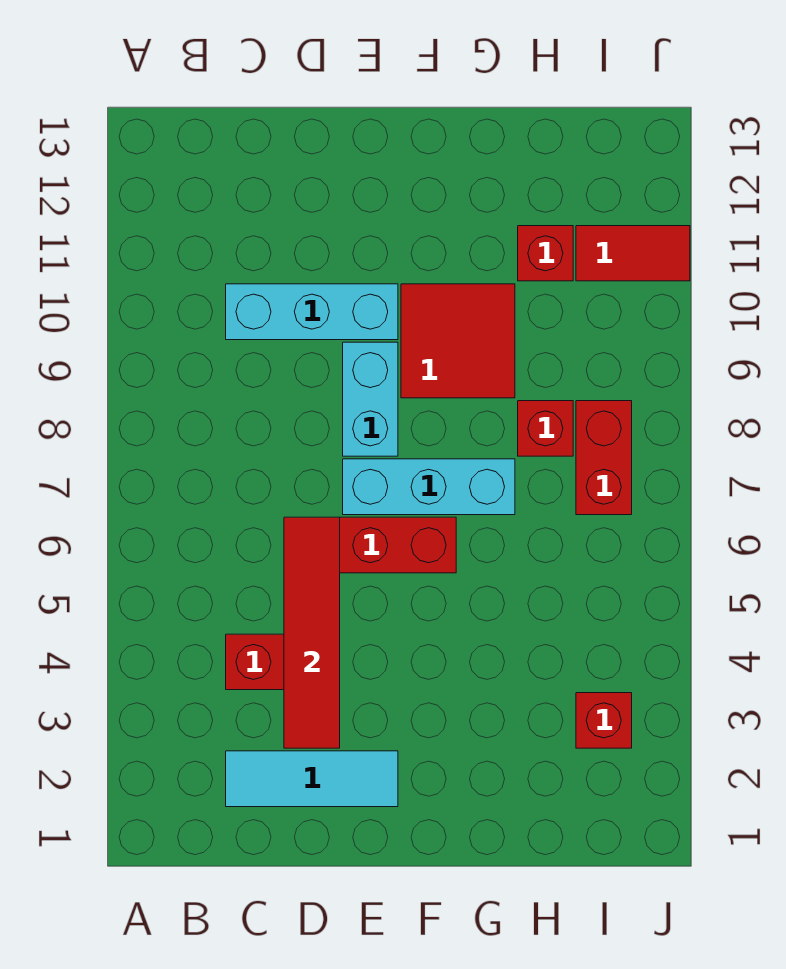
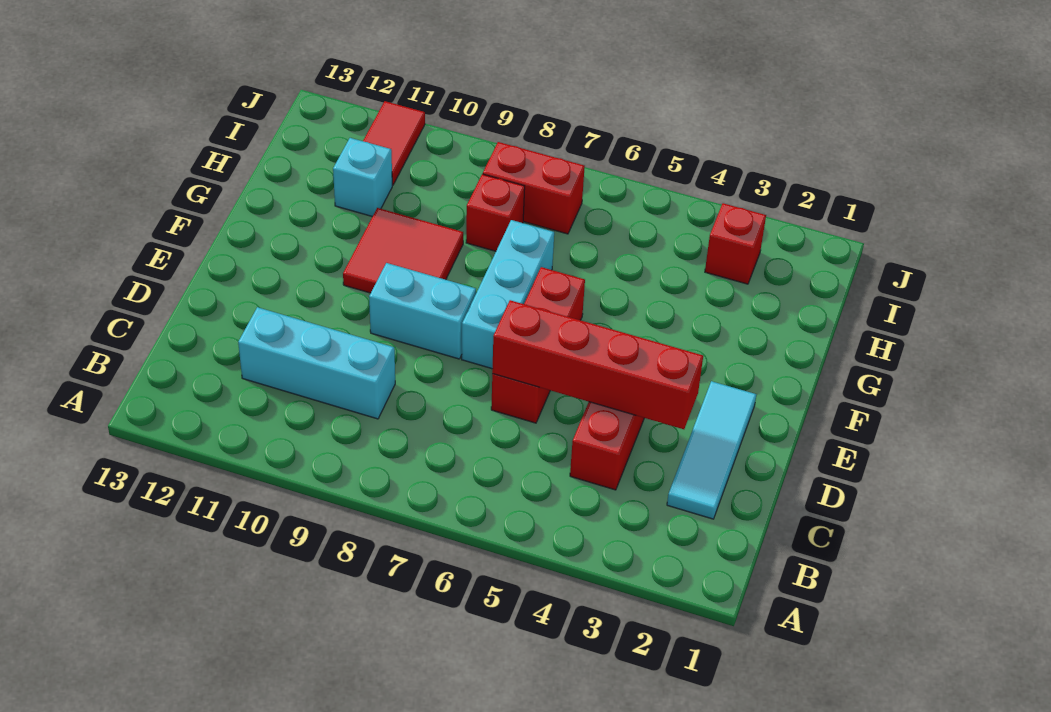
cyan 1x3 brick [226,284,398,340] -> cyan 1x3 brick turned to [238,307,395,419]
red 1x4 tile [284,517,340,748] -> red 1x4 brick [492,300,703,429]
red 1x1 brick [518,226,573,281] -> cyan 1x1 brick [333,138,392,217]

